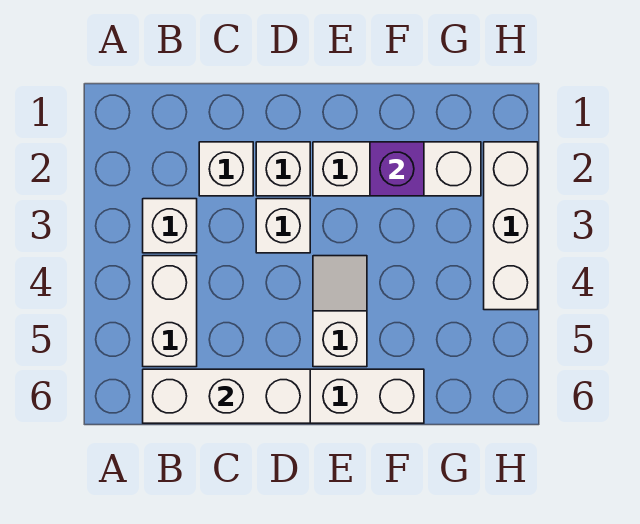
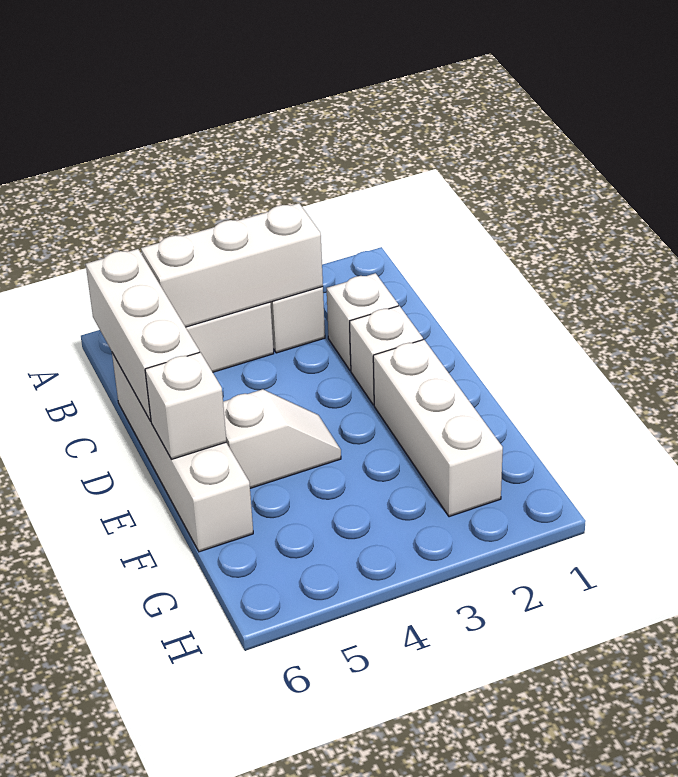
white 1x1 brick [256,199,310,253] -> white 1x1 brick moved to [145,352,226,459]
purple 1x1 brick [370,142,424,196] -> none
white 1x3 brick [484,142,538,310] -> white 1x3 brick moved to [141,203,323,327]

